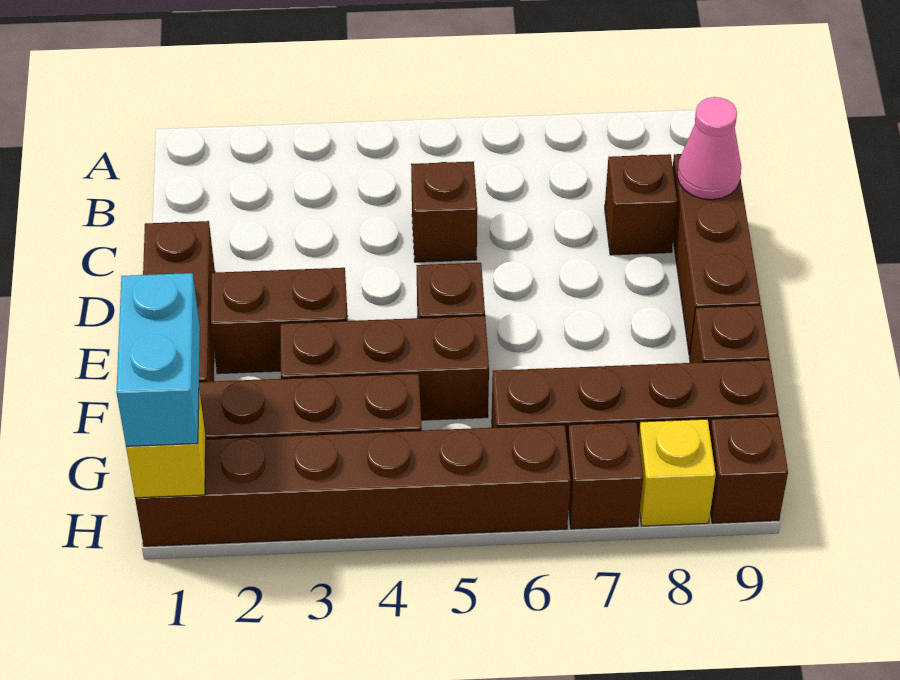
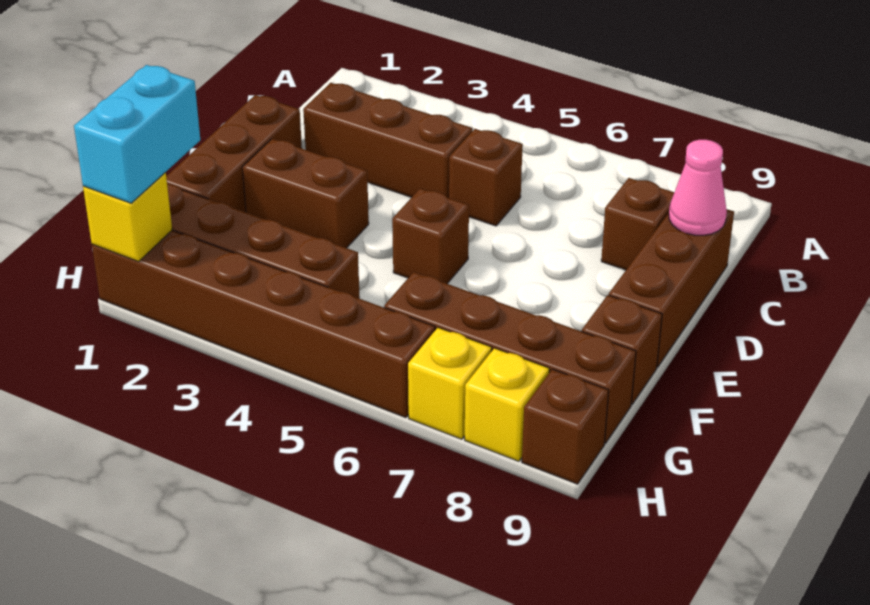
brown 1x3 brick [280,316,489,420] -> brown 1x3 brick moved to [303,83,473,198]
brown 1x1 brick [567,422,643,529] -> yellow 1x1 brick [408,328,492,439]

